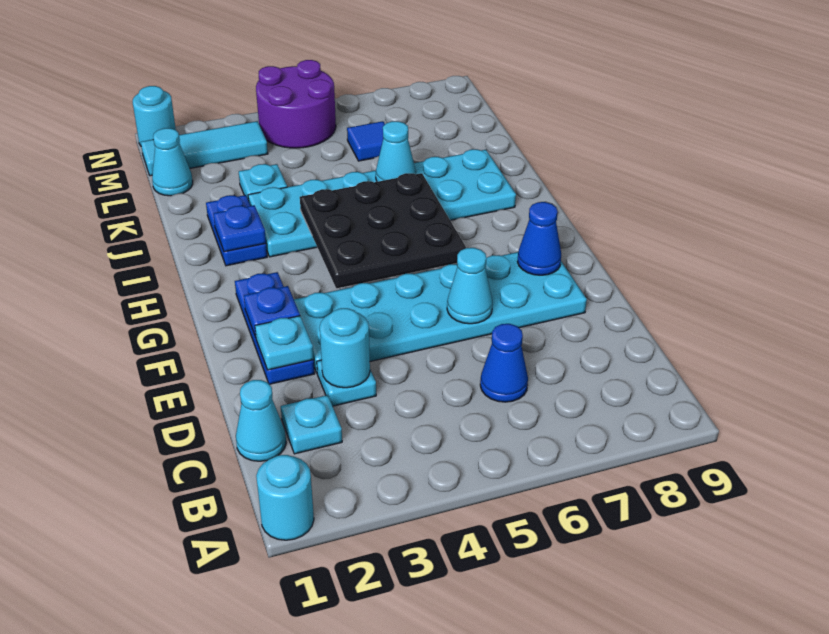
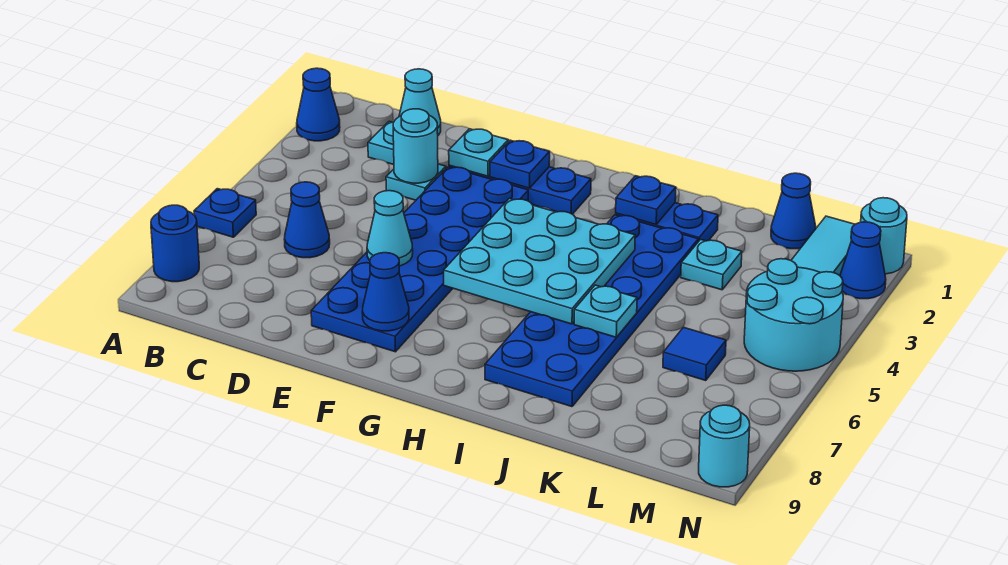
cyan 1x1 round brick [256,455,314,540] -> cyan 1x1 round brick moved to [699,405,750,487]
none -> blue 1x1 cone [297,68,340,141]
none -> blue 1x1 plate [194,189,256,237]
none -> blue 1x1 round brick [151,205,199,282]
cyan 2x6 plate [294,252,587,373] -> blue 2x6 plate [311,167,528,352]
black 3x3 plate [300,173,466,288] -> cyan 3x3 plate [444,198,635,324]
cyan 2x6 plate [248,149,516,257] -> blue 2x6 plate [485,215,698,407]
cyan 1x1 cone [376,121,416,182] -> cyan 1x1 plate [574,285,637,337]
cyan 1x1 cone [152,128,193,196] -> blue 1x1 cone [771,173,816,249]
purple 2x2 round brick [256,60,336,148] -> cyan 2x2 round brick [744,259,843,371]
none -> blue 1x1 cone [840,222,886,299]

